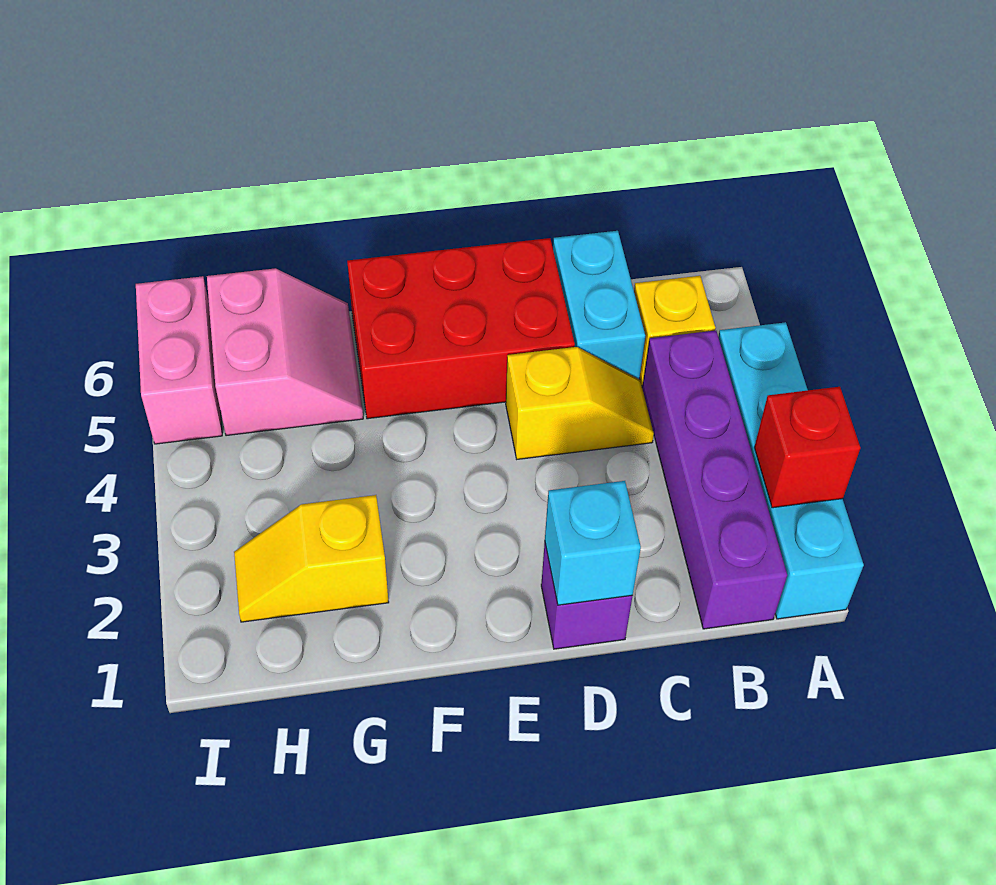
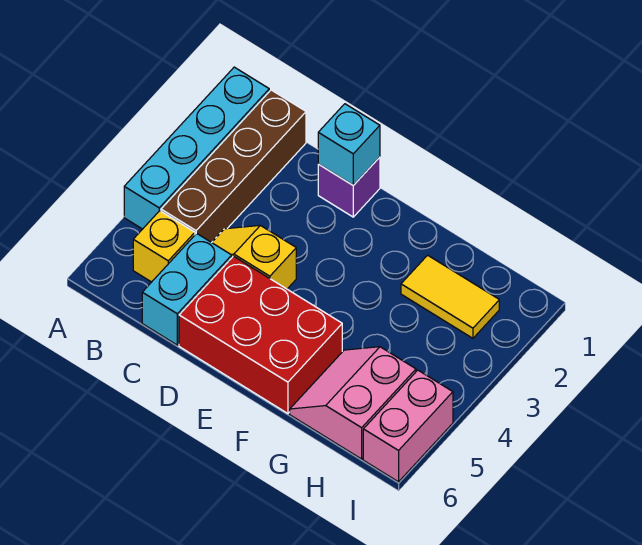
red 1x1 brick [754,387,860,508] -> none
purple 1x4 brick [642,331,787,629] -> brown 1x4 brick [161,90,306,243]
yellow 1x2 slope [234,495,389,622] -> yellow 1x2 tile [401,255,499,338]

